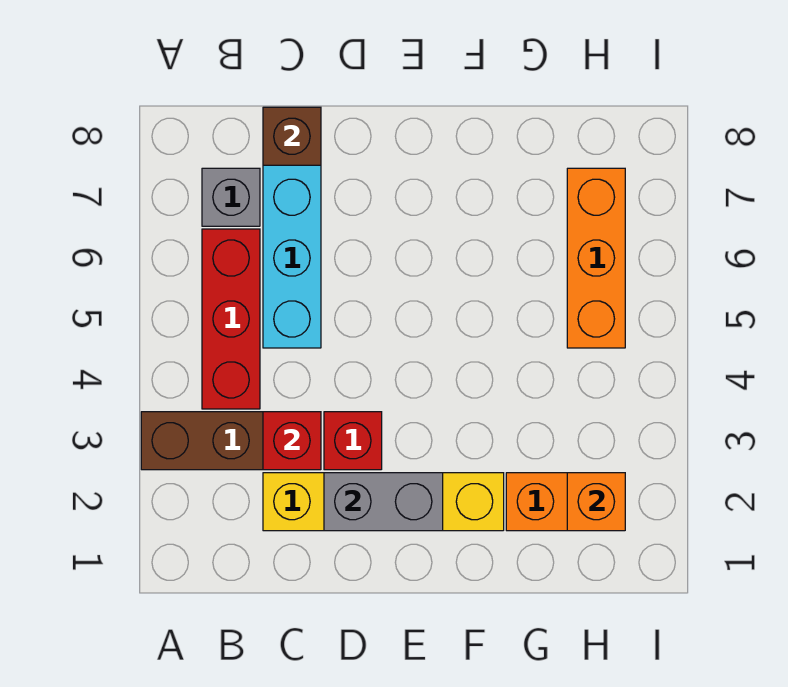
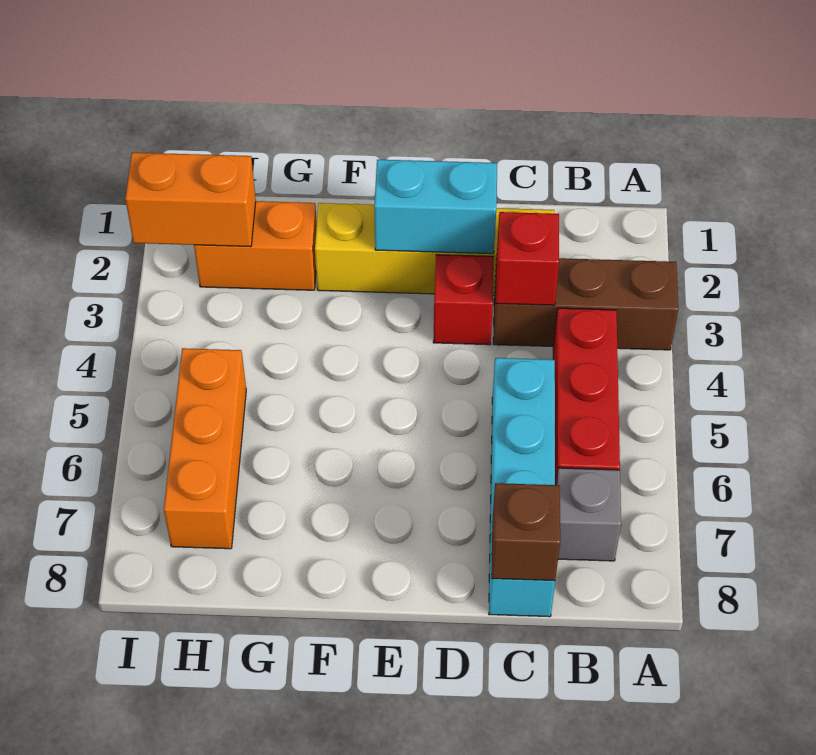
grey 1x2 brick [324,473,443,531] -> cyan 1x2 brick [374,160,497,254]
orange 1x1 brick [567,473,625,531] -> orange 1x2 brick [125,153,256,247]

